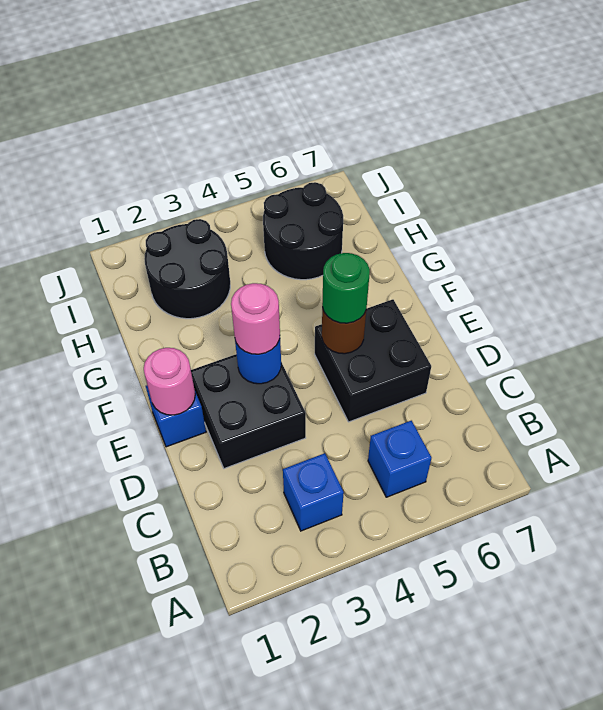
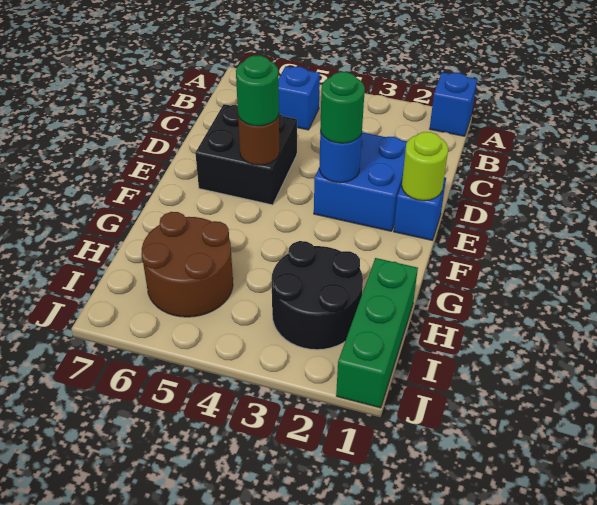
blue 1x1 brick [283,453,344,531] -> blue 1x1 brick moved to [430,72,477,136]
black 2x2 brick [191,354,306,469] -> blue 2x2 brick [314,132,407,231]
pink 1x1 round brick [144,348,195,415] -> lime 1x1 round brick [402,132,448,201]
pink 1x1 round brick [231,283,280,354] -> green 1x1 round brick [320,72,365,143]
none -> green 1x3 brick [336,258,418,408]
black 2x2 round brick [263,182,343,280] -> brown 2x2 round brick [141,212,233,317]

